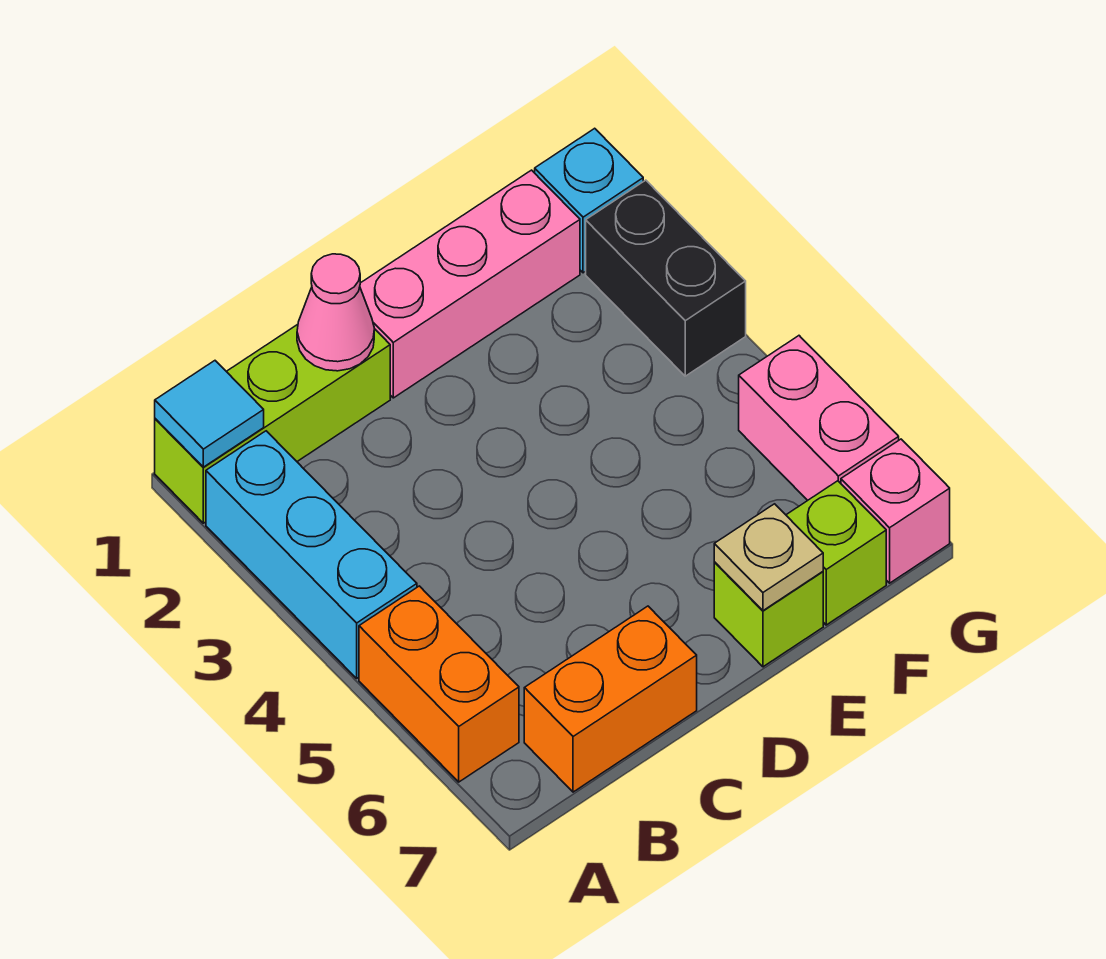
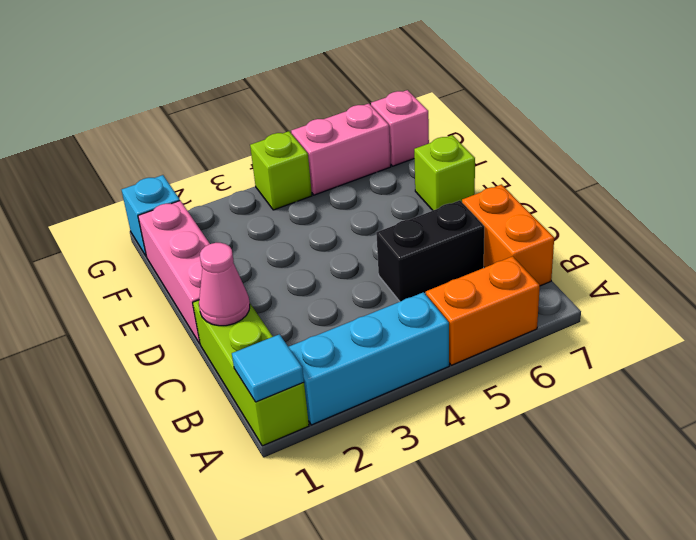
tan 1x1 plate [714,504,823,611] -> none
lime 1x1 brick [786,481,886,625] -> lime 1x1 brick moved to [250,131,312,210]
black 1x2 brick [586,180,746,376] -> black 1x2 brick moved to [376,200,484,301]

